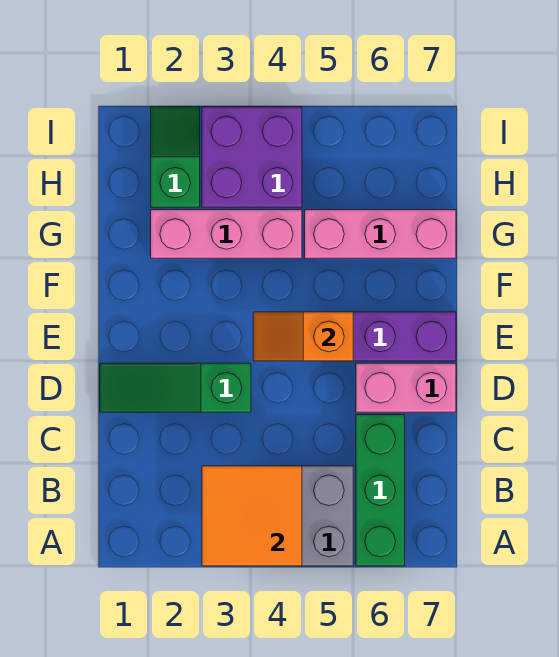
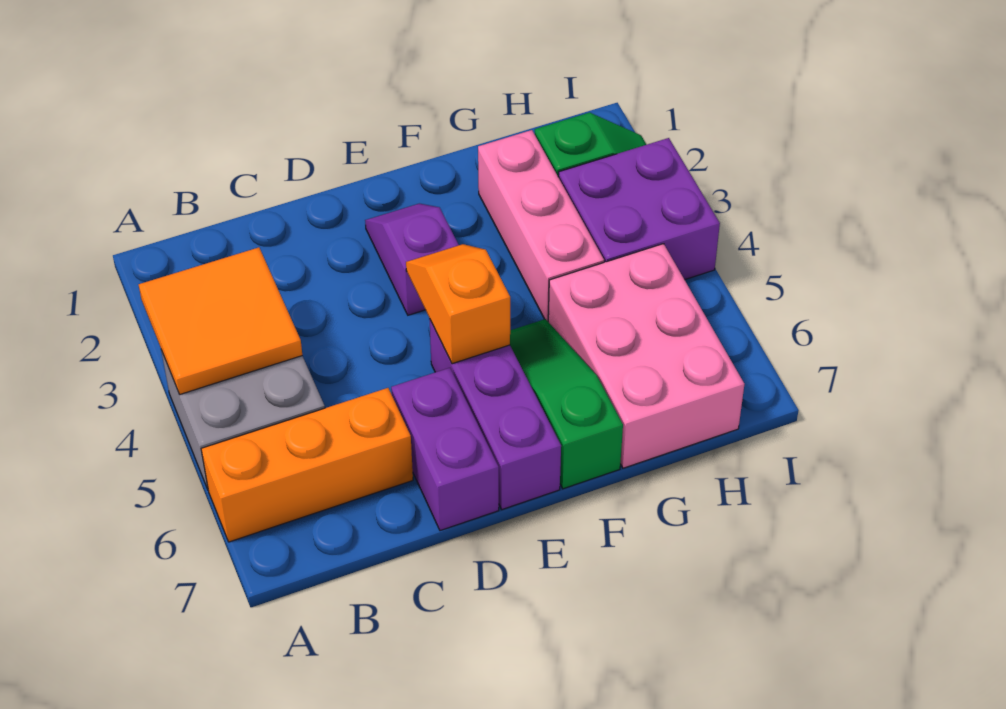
green 1x3 brick [356,415,405,566] -> orange 1x3 brick [201,388,413,542]
green 1x3 slope [100,363,251,412] -> green 1x3 slope moved to [510,319,623,489]
pink 1x2 brick [356,363,456,412] -> purple 1x2 brick [391,368,499,531]
none -> purple 1x2 slope [365,204,459,315]
pink 1x3 brick [305,210,456,258] -> pink 2x3 brick [548,244,744,468]

